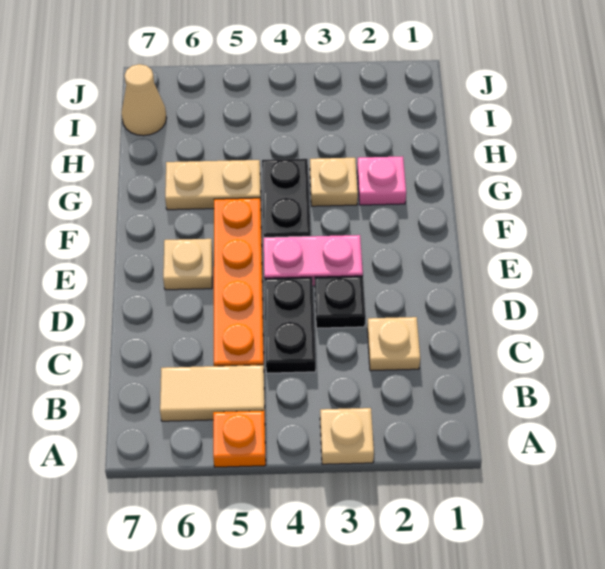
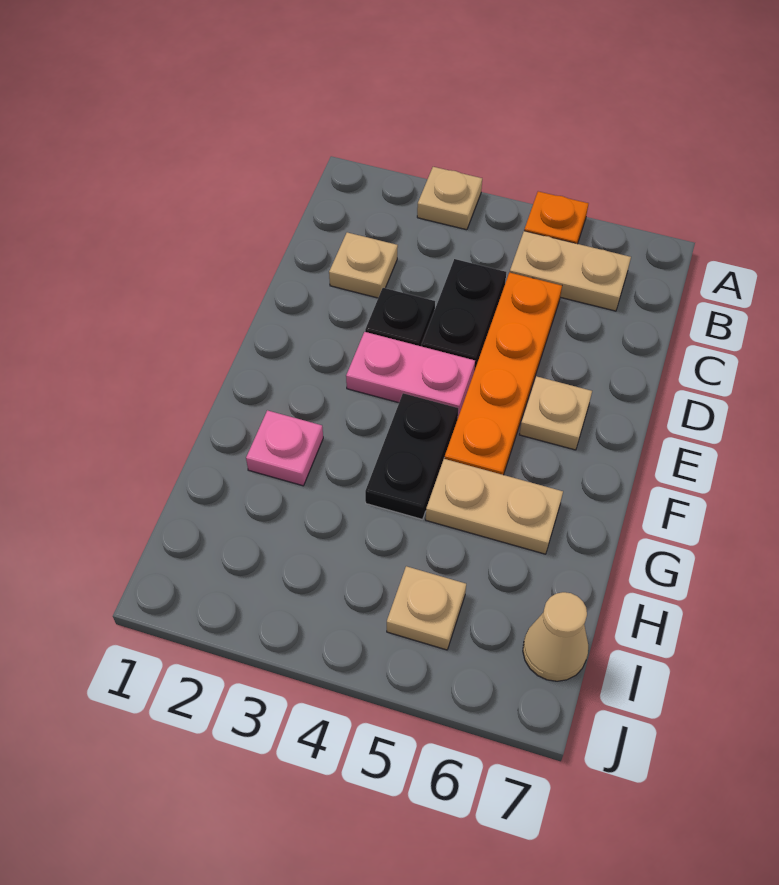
tan 1x2 tile [160,365,265,421] -> tan 1x2 plate [510,231,631,311]
tan 1x1 plate [310,158,358,206] -> tan 1x1 plate moved to [387,566,466,650]

